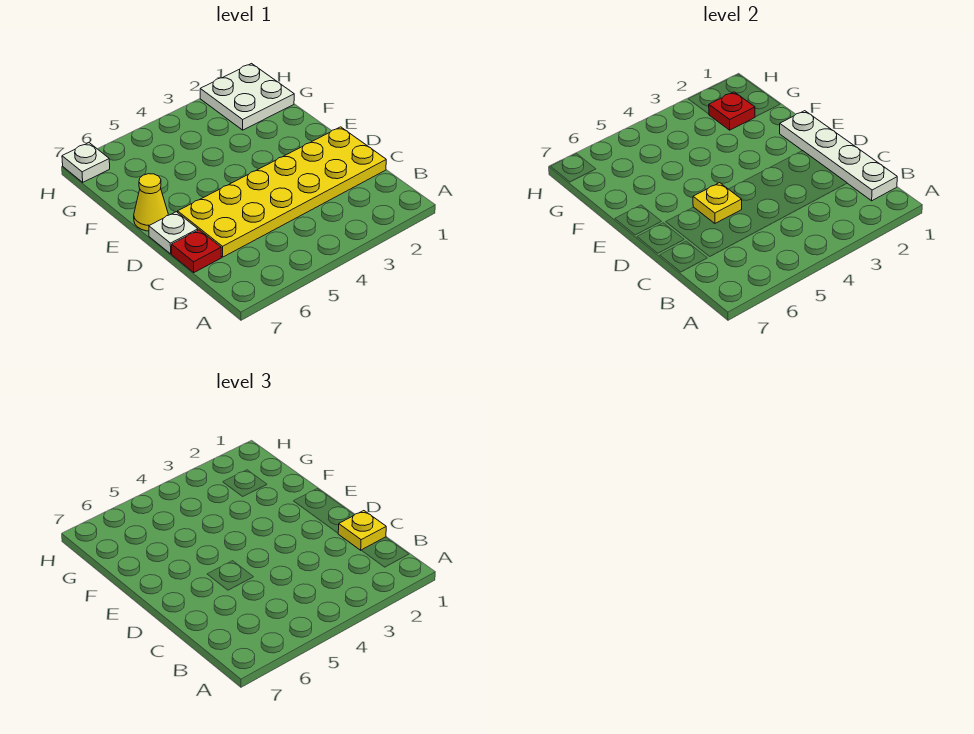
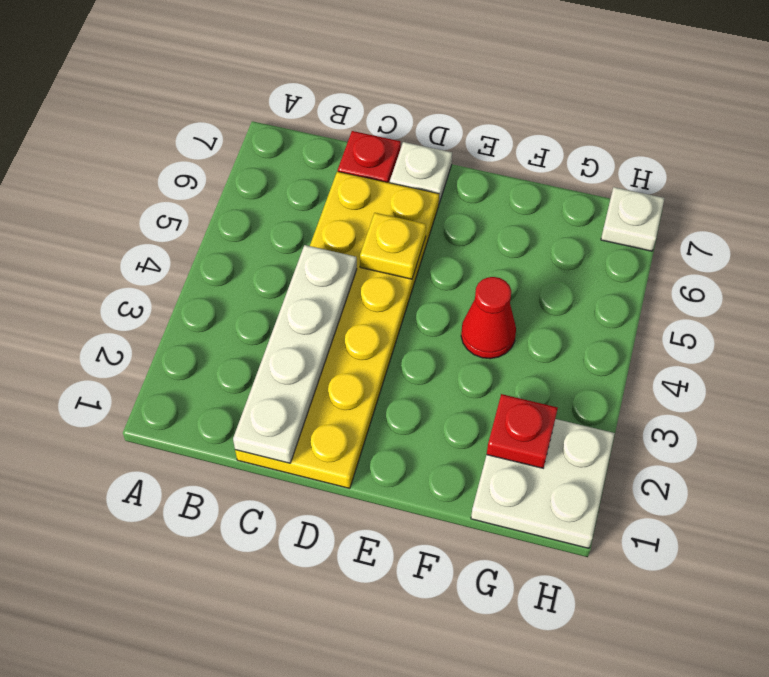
white 1x4 plate [780,111,897,201] -> white 1x4 plate turned to [233,245,357,463]
yellow 1x1 plate [338,511,386,550] -> none
yellow 1x1 cone [134,174,168,231] -> none
none -> red 1x1 cone [461,277,516,359]

